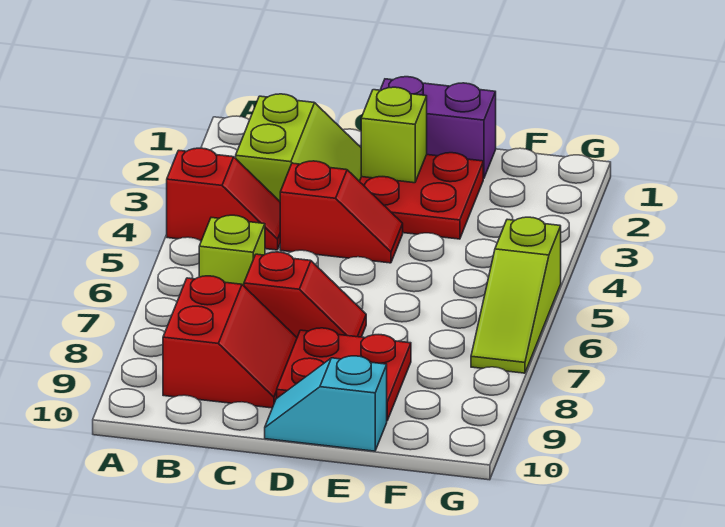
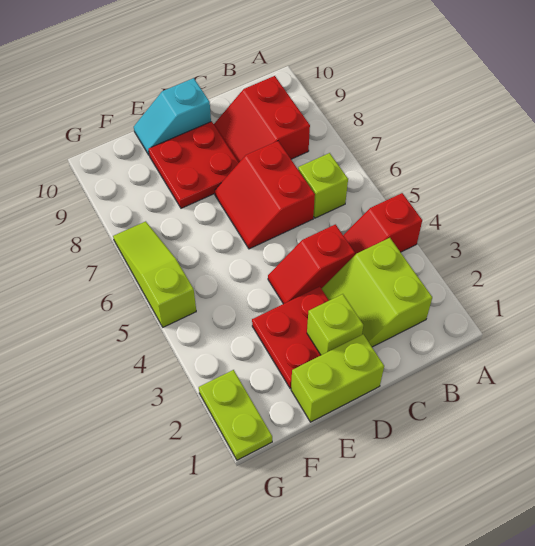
red 1x2 slope [244,252,366,337] -> red 2x2 slope [215,141,315,249]
purple 1x2 brick [381,77,496,178] -> lime 1x2 brick [291,335,384,422]
cyan 1x2 slope [265,356,387,451] -> cyan 1x2 slope turned to [134,78,211,155]
none -> lime 1x2 plate [199,370,272,460]

